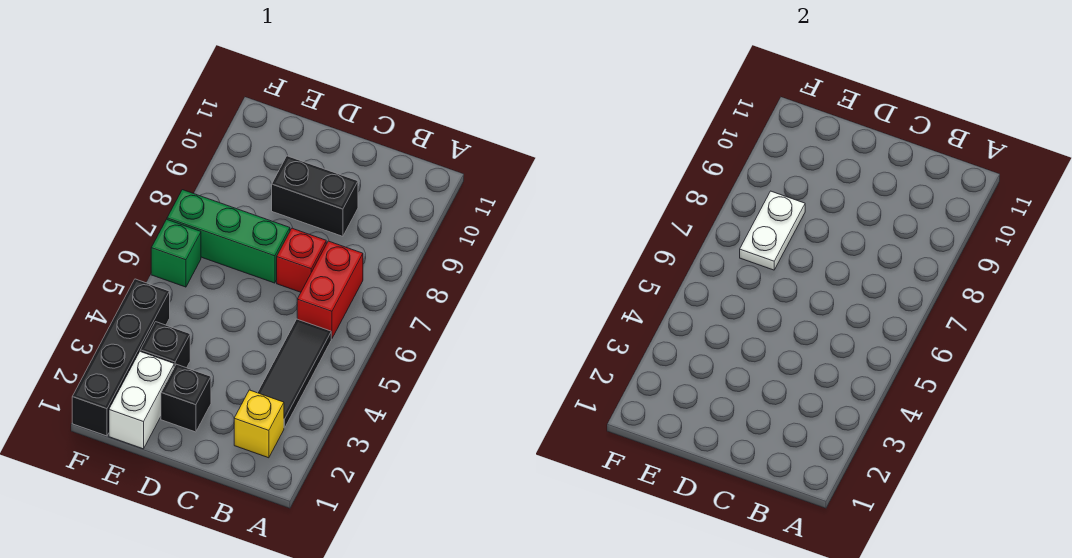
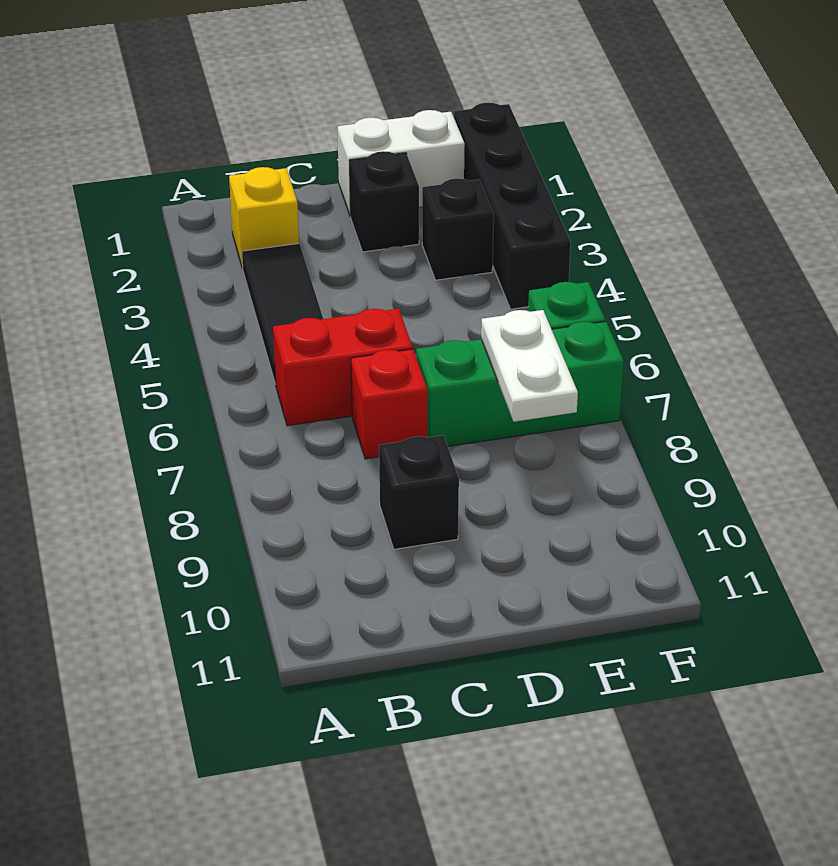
red 1x2 brick [297,241,363,339] -> red 1x2 brick turned to [273,309,413,426]
black 1x2 brick [272,156,358,236] -> black 1x1 brick [379,435,459,549]
white 1x2 brick [109,352,174,449] -> white 1x2 brick turned to [337,110,465,216]

